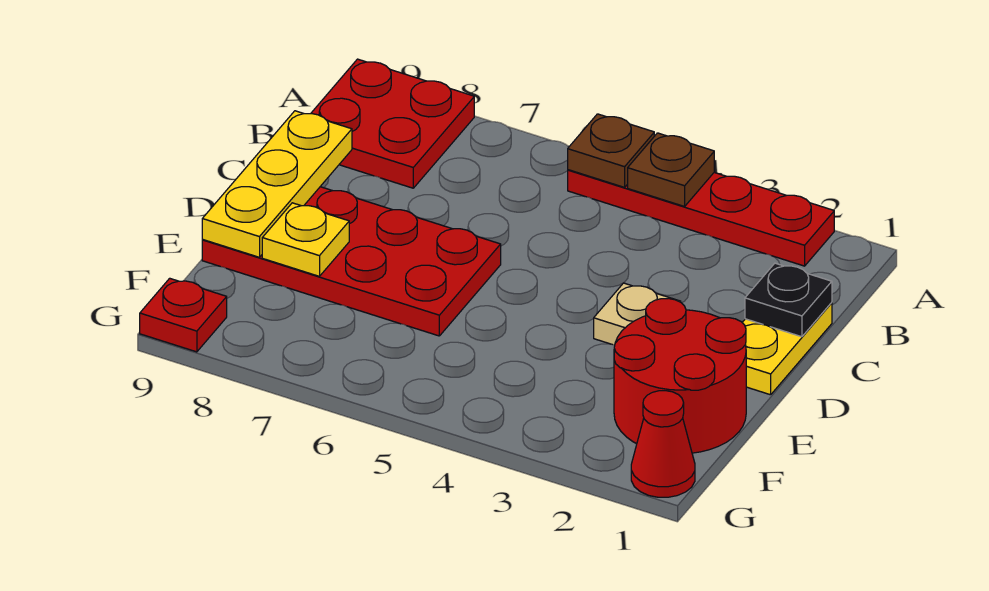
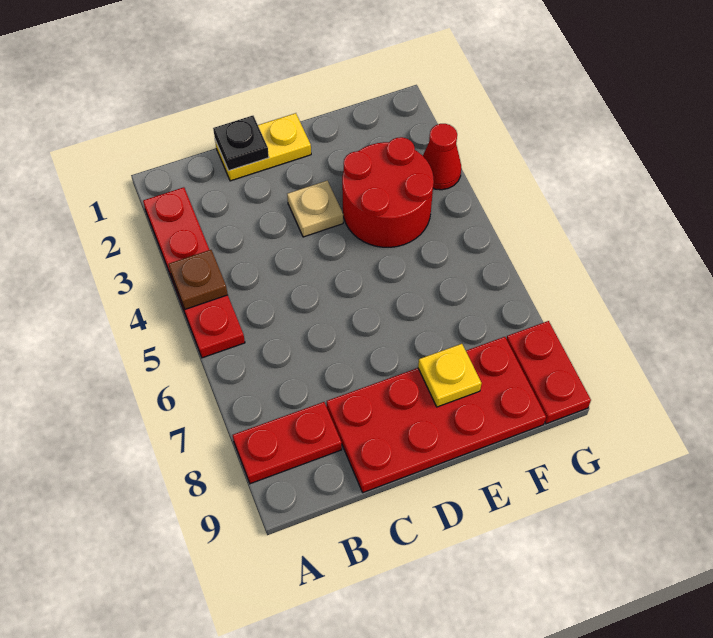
brown 1x1 plate [568,114,654,187] -> none
red 2x2 plate [311,59,474,188] -> red 1x2 plate [233,402,342,484]
yellow 1x3 plate [202,111,352,257] -> none
red 2x4 plate [202,187,501,336] -> red 2x4 plate turned to [327,337,546,493]
red 2x2 round brick [614,298,746,453] -> red 2x2 round brick moved to [342,137,434,247]
red 1x1 cone [631,391,695,497] -> red 1x1 cone moved to [423,124,461,190]
red 1x1 plate [140,278,227,352] -> red 1x2 plate [507,321,591,424]

